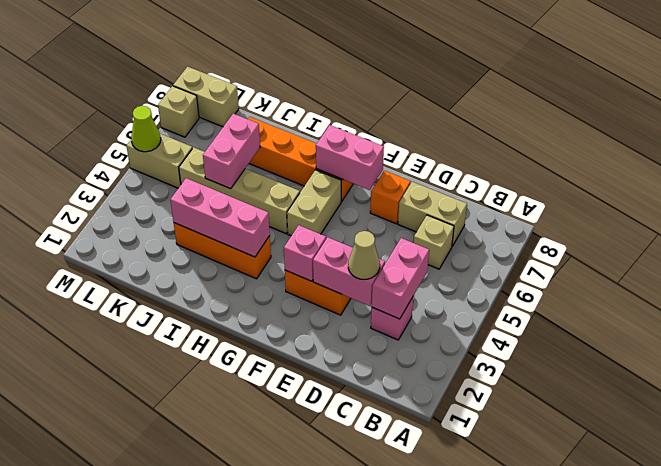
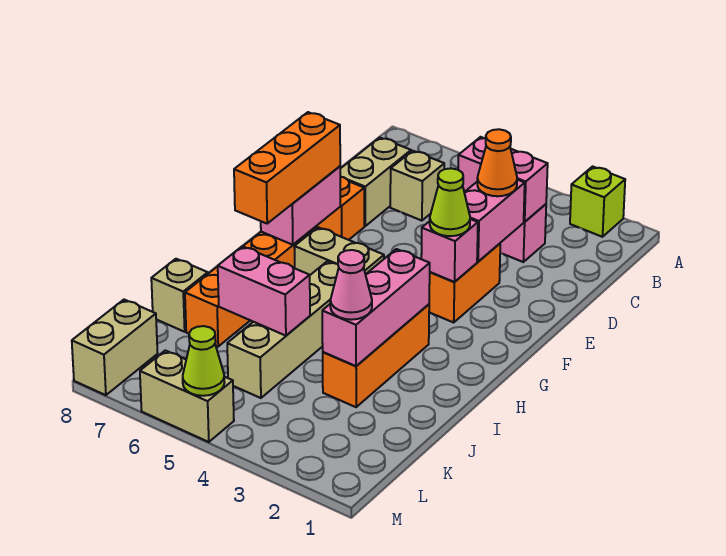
none -> lime 1x1 brick [570,166,625,237]
tan 1x1 cone [348,231,380,279] -> orange 1x1 cone [477,129,517,196]
none -> lime 1x1 cone [430,168,470,236]
none -> orange 1x3 brick [234,112,340,224]
none -> pink 1x1 cone [330,250,372,320]
tan 1x2 brick [126,134,192,188] -> tan 1x2 brick turned to [140,350,234,442]
tan 1x1 brick [158,86,199,137] -> tan 1x1 brick moved to [151,259,208,332]

